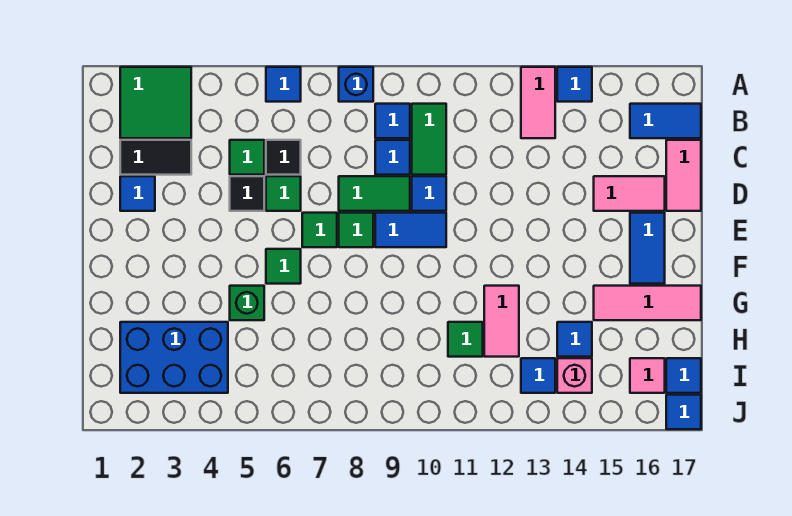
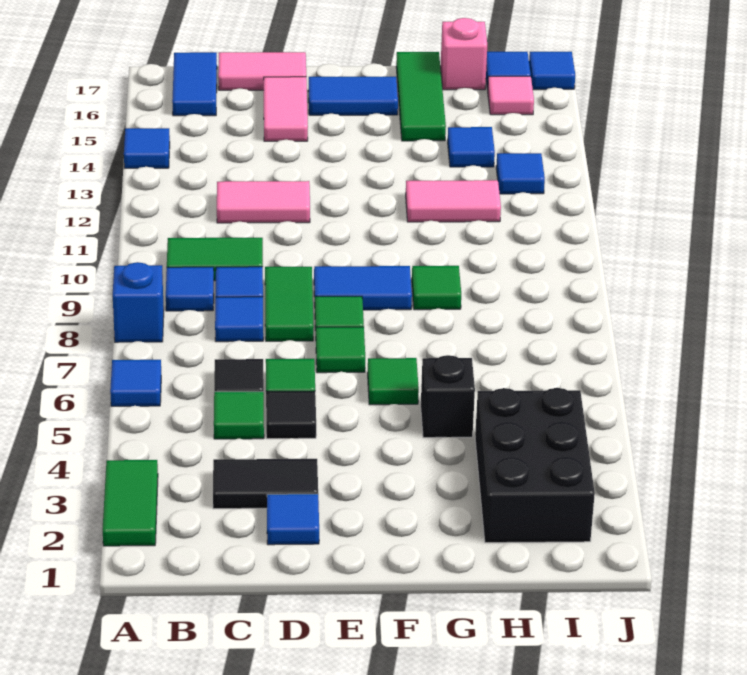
green 2x2 tile [120,67,191,138] -> green 1x2 tile [103,460,158,546]
pink 1x2 tile [521,67,555,138] -> pink 1x2 tile moved to [217,181,310,223]
black 1x2 tile [120,140,191,175] -> black 1x2 tile turned to [213,459,318,509]
blue 1x1 tile [412,176,446,211] -> blue 1x1 tile moved to [215,297,263,342]
blue 1x2 tile [375,213,446,247] -> blue 1x2 tile turned to [314,266,412,310]
green 1x1 brick [230,286,264,320] -> black 1x1 brick [421,355,475,438]
pink 1x3 tile [594,286,701,320] -> green 1x3 tile [396,52,446,141]
blue 2x3 brick [120,322,228,393] -> black 2x3 brick [475,388,595,543]
green 1x1 tile [448,322,483,357] -> green 1x1 tile moved to [412,266,461,310]
pink 1x1 brick [557,358,592,393] -> pink 1x1 brick moved to [440,18,487,90]

